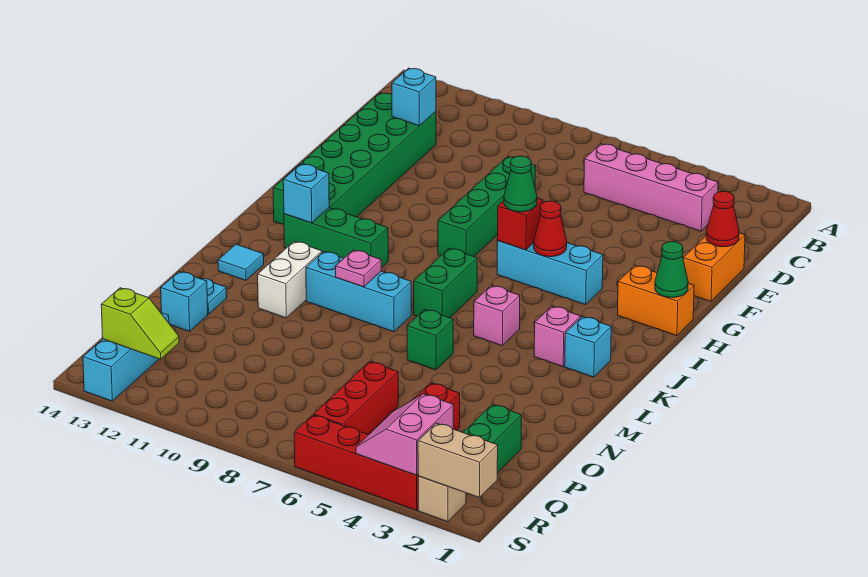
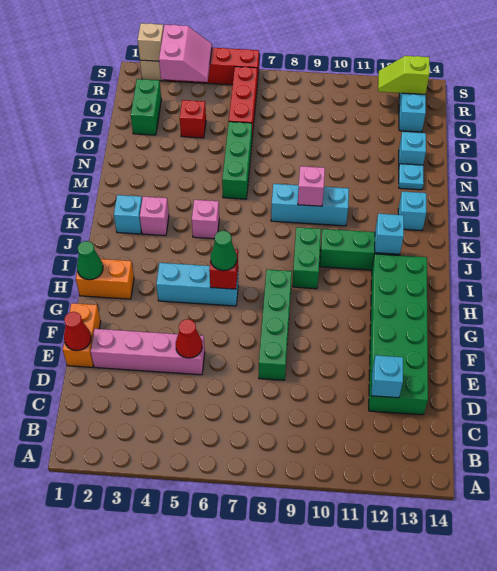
pink 1x4 brick [584,144,718,231] -> pink 1x4 brick moved to [91,329,205,375]
red 1x1 cone [534,201,567,257] -> red 1x1 cone moved to [176,319,202,358]
green 1x2 brick [414,248,477,318] -> green 1x2 brick moved to [292,227,321,289]
pink 1x1 plate [335,250,381,287] -> pink 1x1 brick [298,166,325,206]
white 1x2 brick [258,241,322,318] -> none
cyan 1x1 tile [218,244,264,280] -> cyan 1x1 brick [398,192,426,231]
green 1x1 brick [407,309,453,370] -> green 1x3 brick [222,122,252,199]
tan 1x2 brick [418,423,498,498] -> tan 1x1 brick [138,23,164,61]

